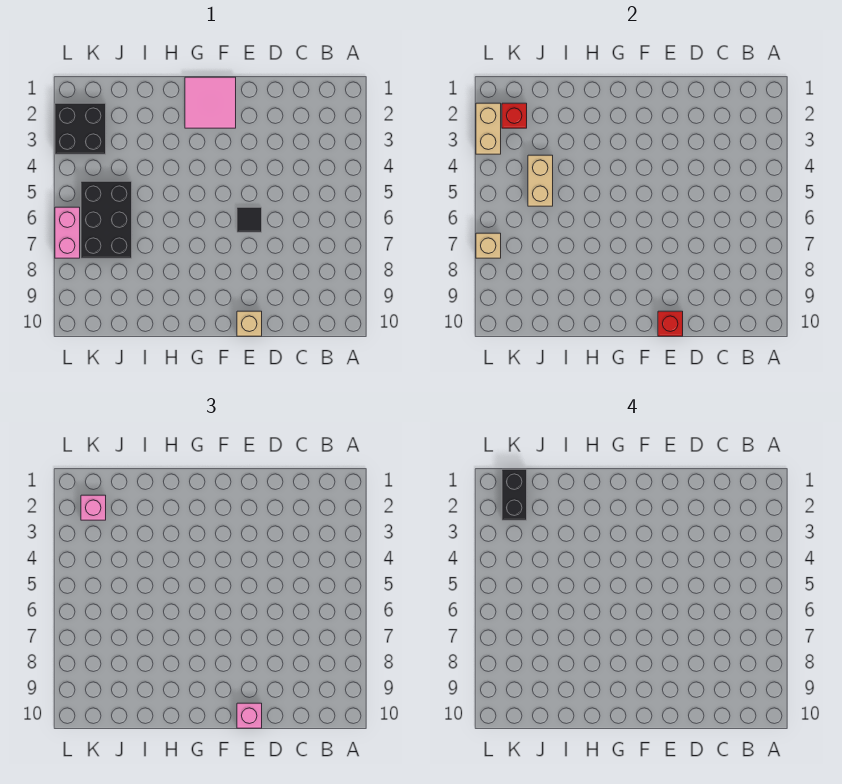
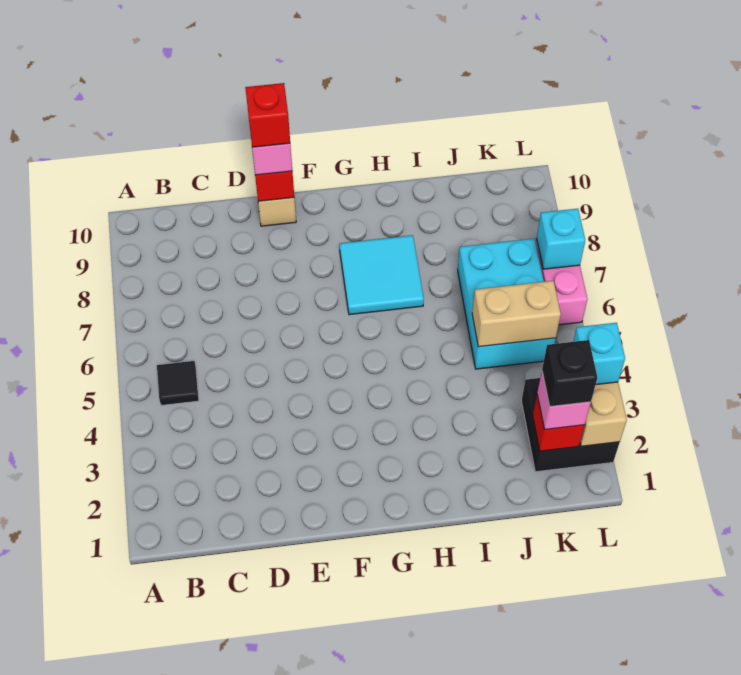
black 1x1 tile [237,207,262,232] -> black 1x1 tile moved to [157,361,199,405]
none -> red 1x1 brick [245,83,290,147]
pink 2x2 tile [185,77,236,128] -> none
none -> cyan 2x2 tile [340,235,424,315]
tan 1x2 brick [528,155,553,206] -> tan 1x2 brick turned to [472,281,561,347]
black 2x3 brick [81,181,132,258] -> cyan 2x3 brick [458,239,556,369]
black 1x2 brick [502,469,527,520] -> black 1x1 brick [542,340,597,407]
none -> cyan 1x1 brick [573,323,625,385]
tan 1x1 brick [476,233,501,258] -> cyan 1x1 brick [536,209,585,269]

